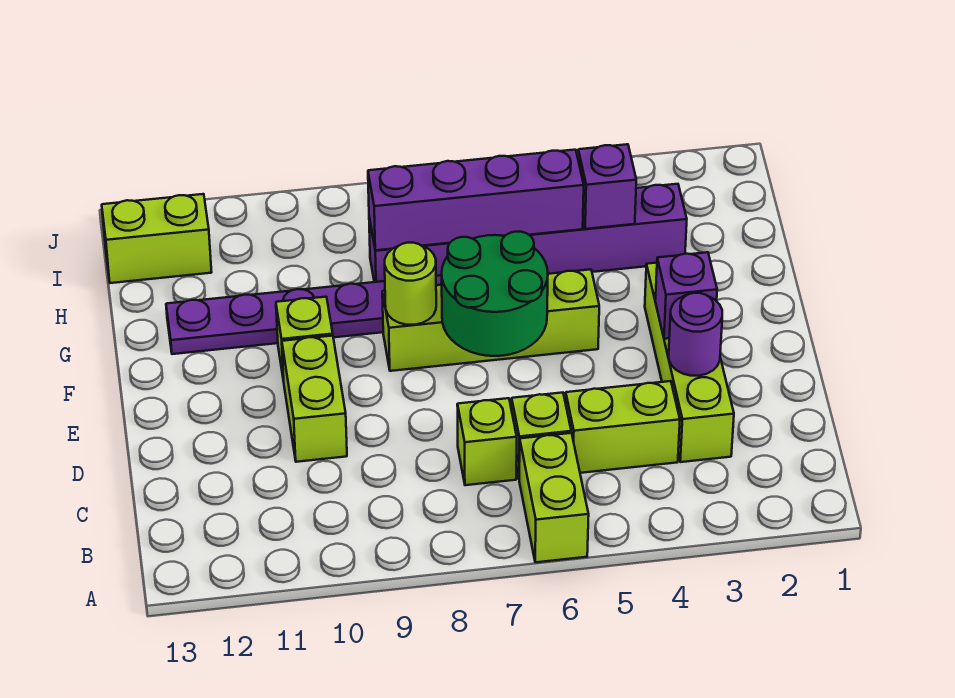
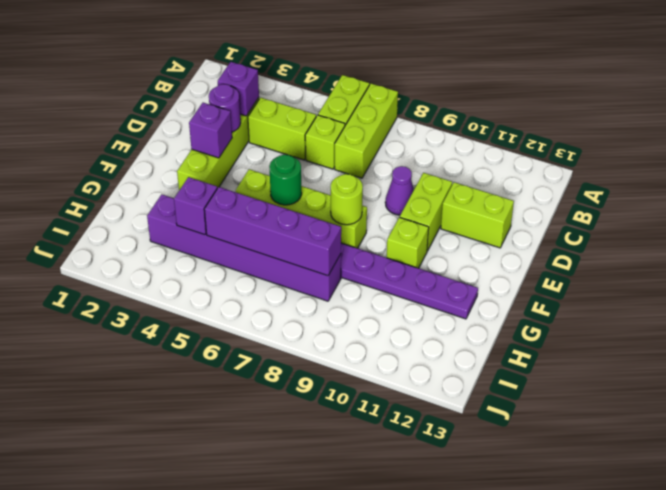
none -> purple 1x1 brick [218,62,259,116]
lime 1x1 brick [457,398,517,485] -> lime 1x3 brick [335,84,398,178]
none -> purple 1x1 cone [385,166,414,215]
green 2x2 round brick [442,232,548,356] -> green 1x1 round brick [269,155,302,205]
lime 1x2 brick [102,194,212,283] -> lime 1x2 brick moved to [441,182,514,248]

